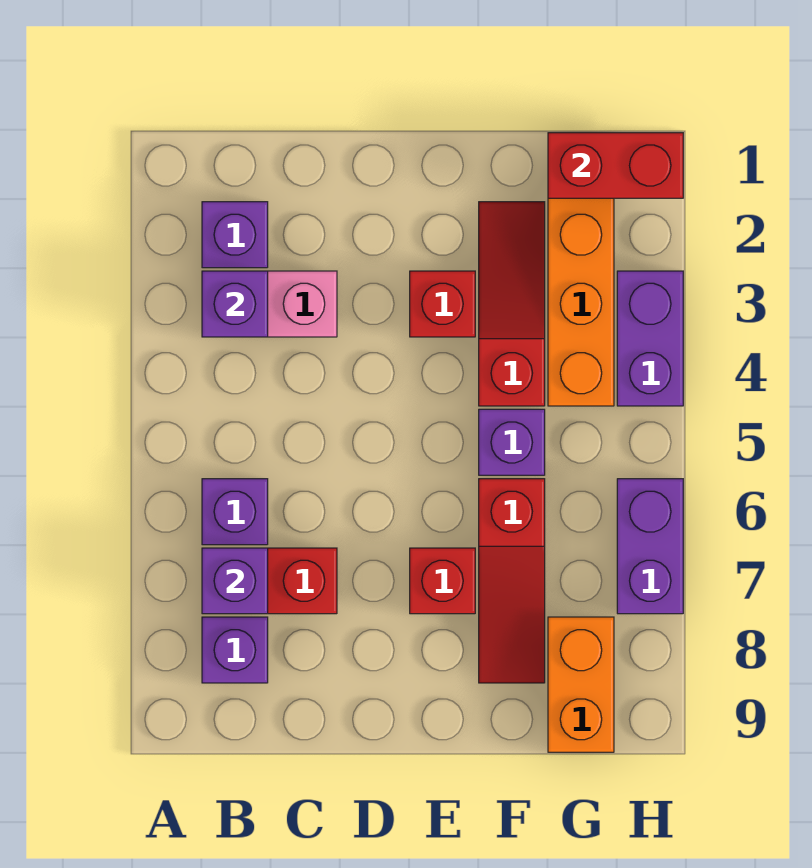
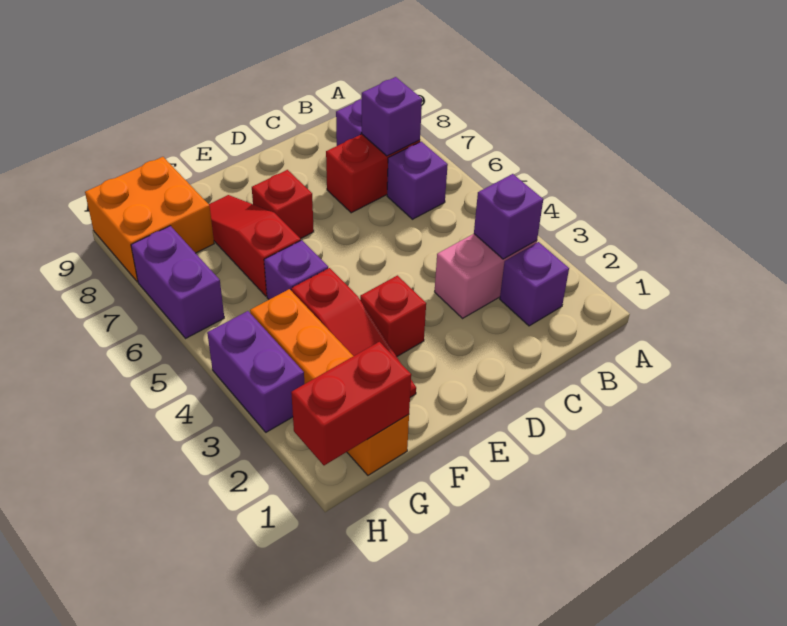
orange 1x2 brick [548,617,614,752] -> orange 2x2 brick [85,157,214,282]

